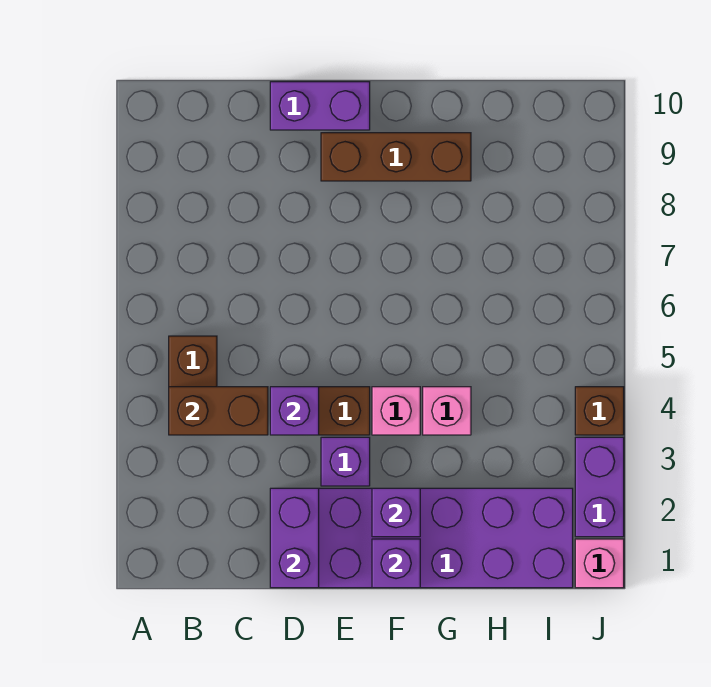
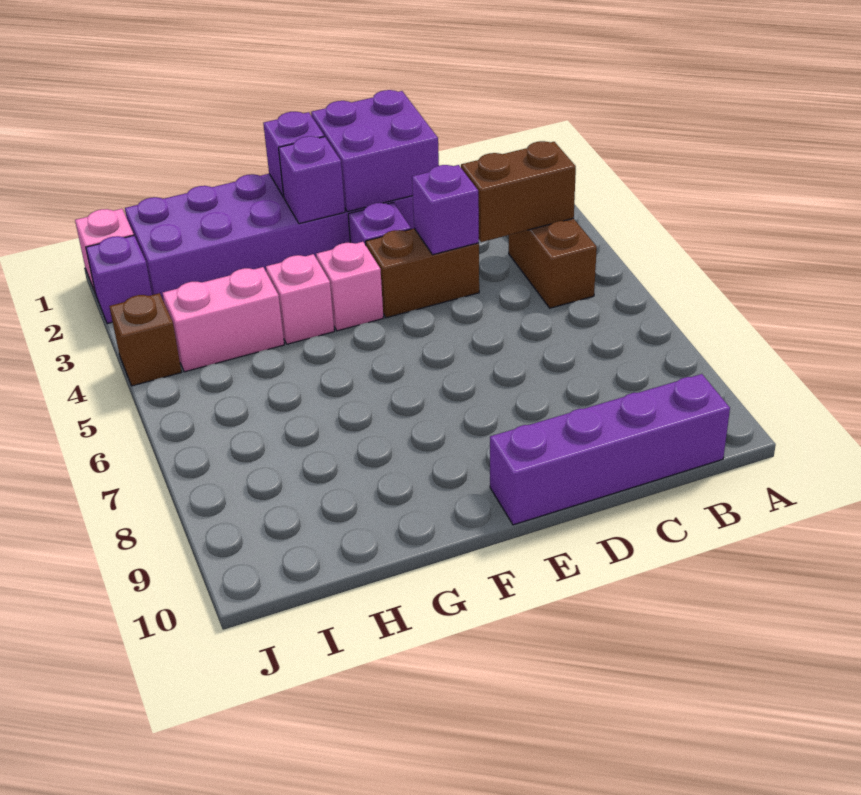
purple 1x2 brick [270,488,319,588] -> purple 2x2 brick [311,90,439,212]
purple 1x2 brick [270,82,370,130] -> purple 1x4 brick [490,374,730,525]
brown 1x3 brick [321,133,471,181] -> none
none -> pink 1x2 brick [163,267,284,372]
purple 1x2 brick [575,437,624,537] -> purple 1x1 brick [86,236,152,324]

